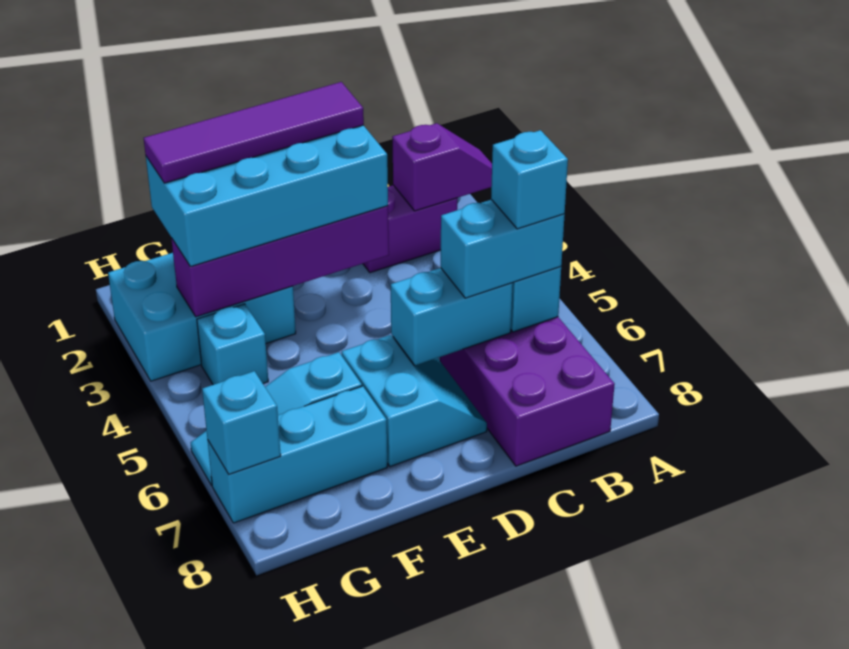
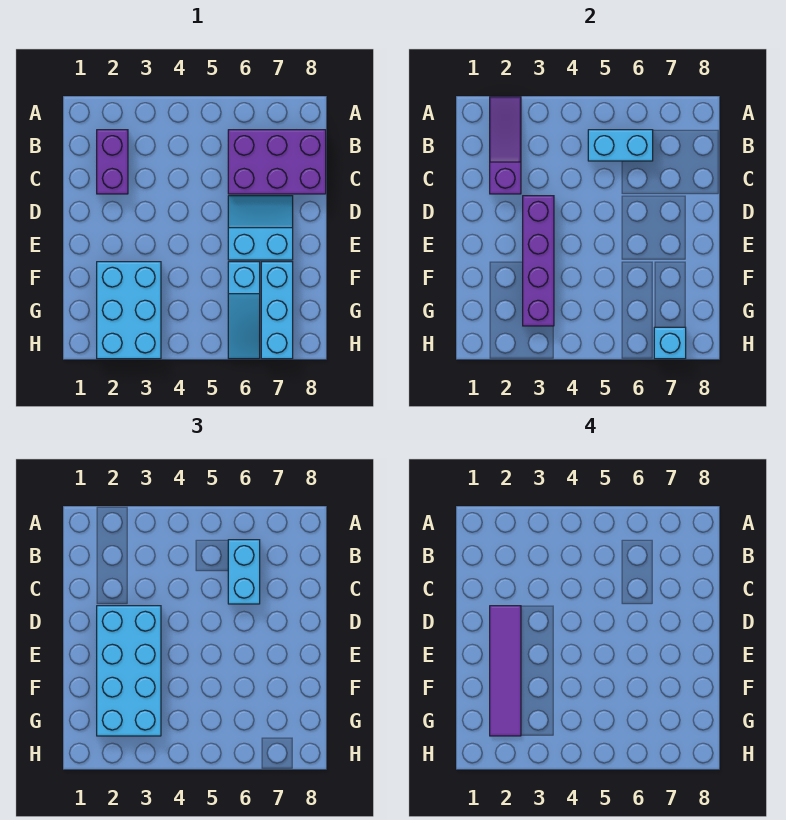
purple 1x2 slope [392,123,492,211] -> purple 1x3 slope [490,97,521,194]
cyan 1x1 brick [491,130,568,229] -> none
cyan 1x2 brick [391,268,513,365] -> none
cyan 1x1 brick [197,304,268,385] -> none

